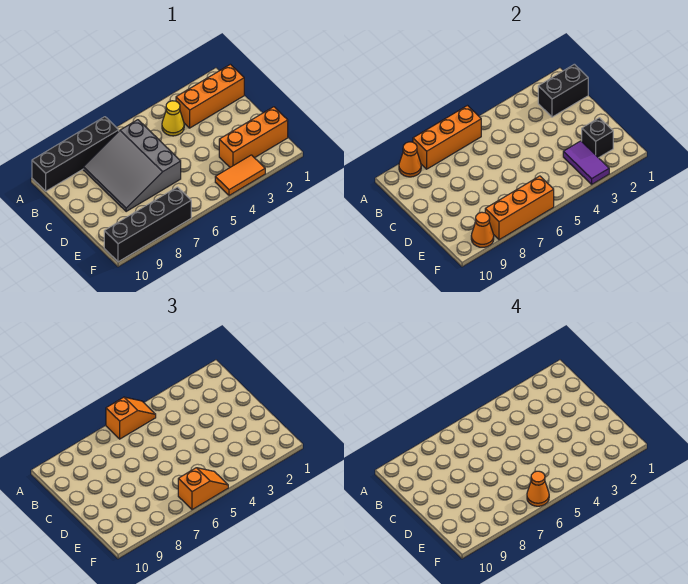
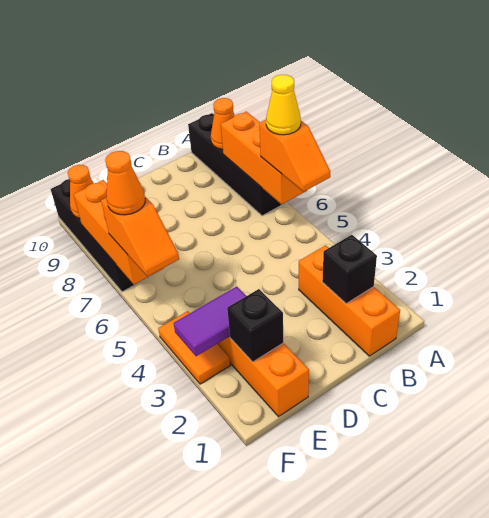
black 1x2 brick [538,64,588,117] -> black 1x1 brick [322,235,377,304]
yellow 1x1 cone [162,101,184,136] -> yellow 1x1 cone moved to [266,75,301,135]
grey 3x3 slope [83,120,181,212] -> none

